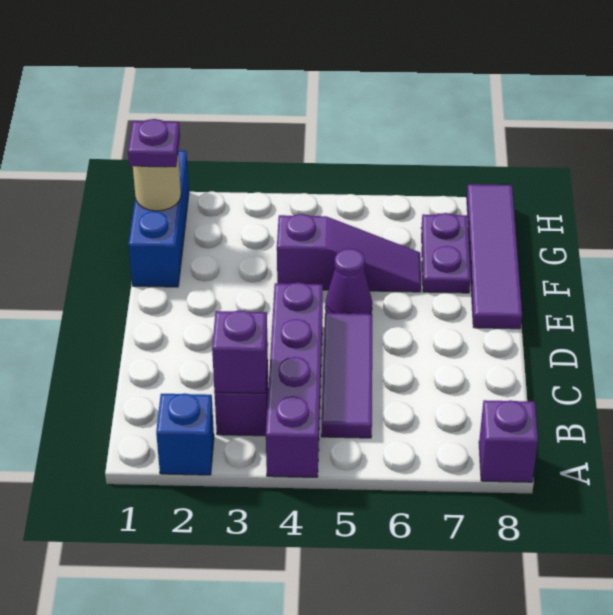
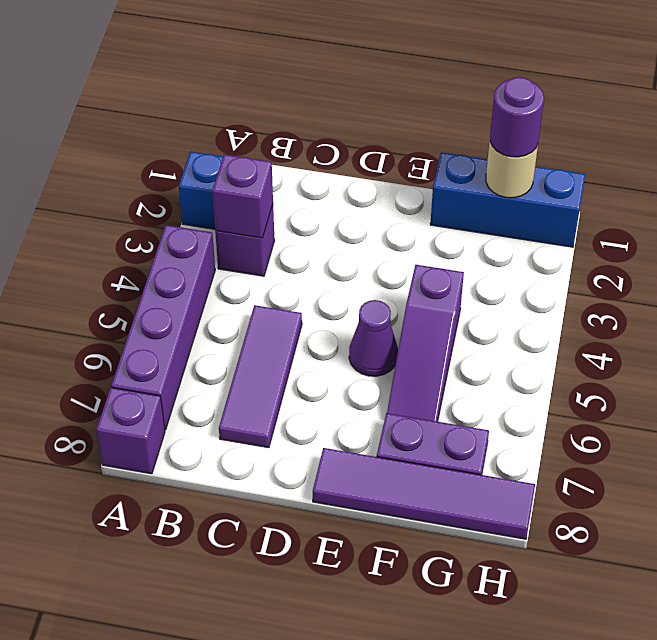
purple 1x4 brick [266,282,323,477] -> purple 1x4 brick turned to [111,225,215,430]
purple 1x3 tile [321,313,372,438] -> purple 1x3 tile turned to [219,305,302,448]
purple 1x1 plate [128,119,180,167] -> purple 1x1 round brick [490,77,544,157]

